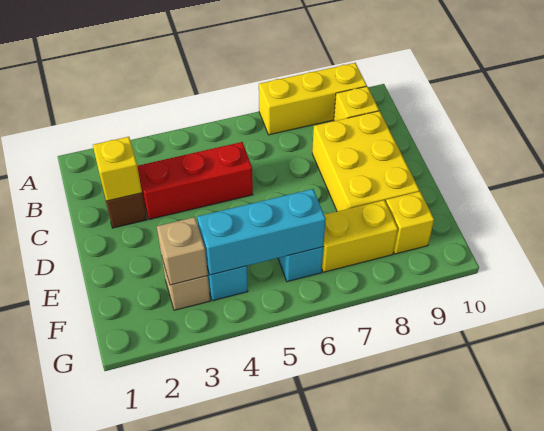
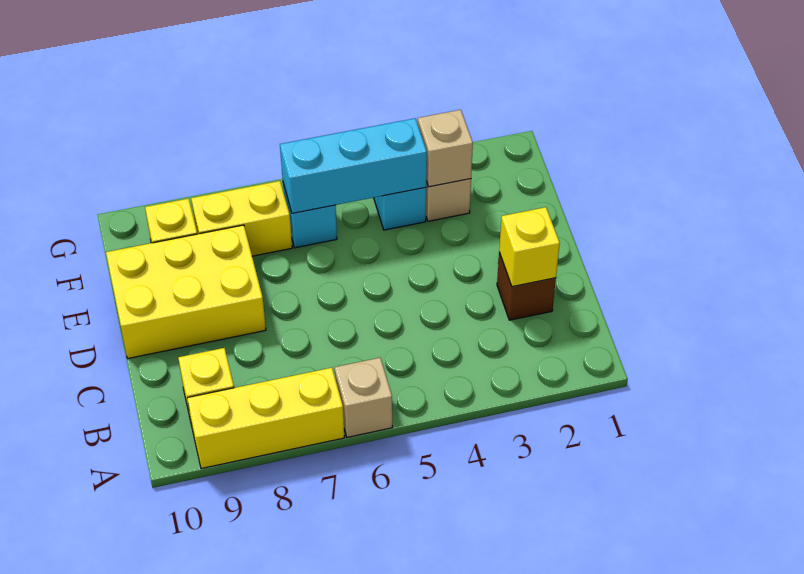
none -> tan 1x1 brick [335,358,392,437]
red 1x3 brick [137,142,253,219] -> none
yellow 2x3 brick [312,111,419,211] -> yellow 2x3 brick turned to [106,225,266,358]

